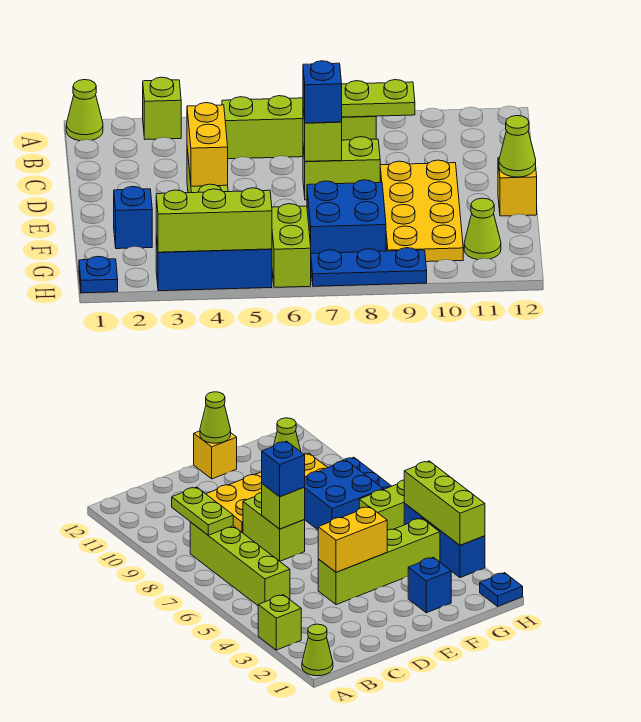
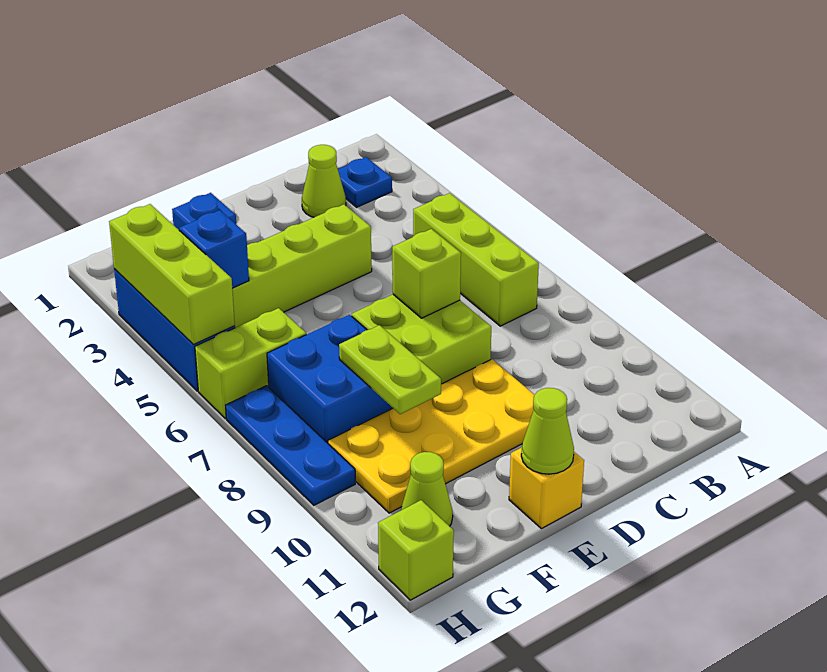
lime 1x1 cone [66,80,103,141] -> lime 1x1 cone moved to [302,145,346,217]
lime 1x1 brick [143,77,181,139] -> lime 1x1 brick moved to [378,500,454,600]
lime 1x4 brick [222,96,376,159] -> lime 1x3 brick [413,193,539,326]
lime 1x2 plate [342,80,415,117] -> lime 1x2 plate moved to [339,325,441,414]
yellow 1x2 brick [187,103,228,186] -> none
lime 1x2 brick [303,137,380,200] -> lime 2x2 brick [352,294,491,384]
blue 1x1 brick [303,61,342,123] -> blue 1x1 brick moved to [179,210,249,288]
blue 1x1 plate [79,256,118,293] -> blue 1x1 plate moved to [338,157,392,207]

